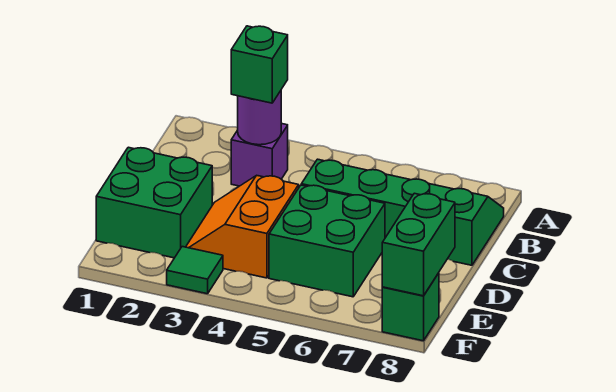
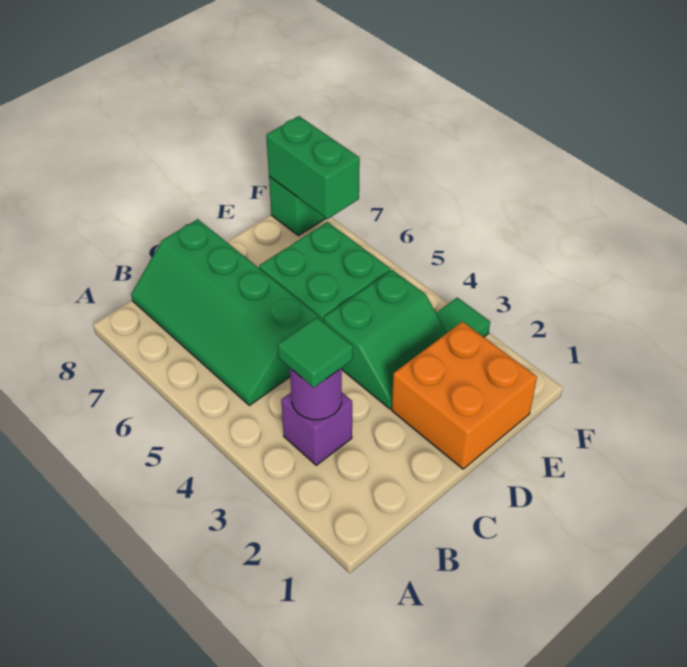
green 1x1 brick [231,26,288,103] -> green 1x1 tile [278,317,353,388]
green 2x2 brick [96,147,212,258] -> orange 2x2 brick [392,322,537,469]
orange 2x2 slope [186,175,299,278] -> green 2x2 slope [323,270,447,409]
green 1x2 brick [382,193,455,296] -> green 1x2 brick turned to [266,116,360,219]

